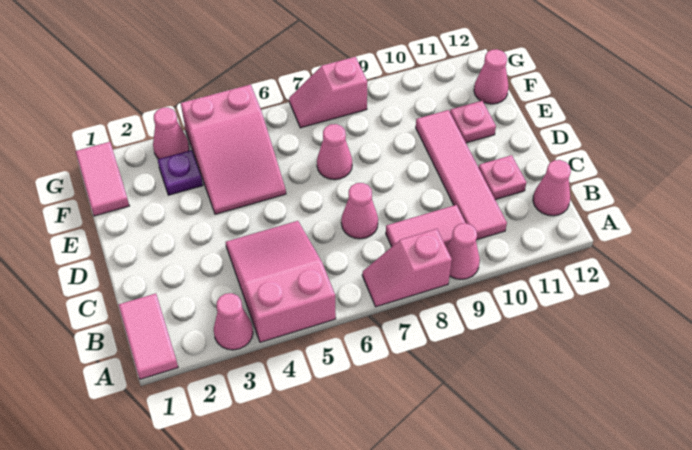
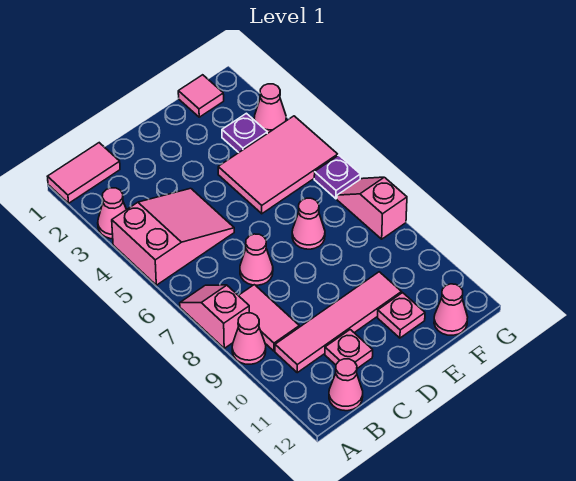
pink 2x3 slope [181,84,286,214] -> pink 2x3 tile [218,116,338,214]
pink 1x2 tile [75,142,129,216] -> pink 1x1 tile [178,75,224,117]
none -> purple 1x1 plate [314,155,360,199]

